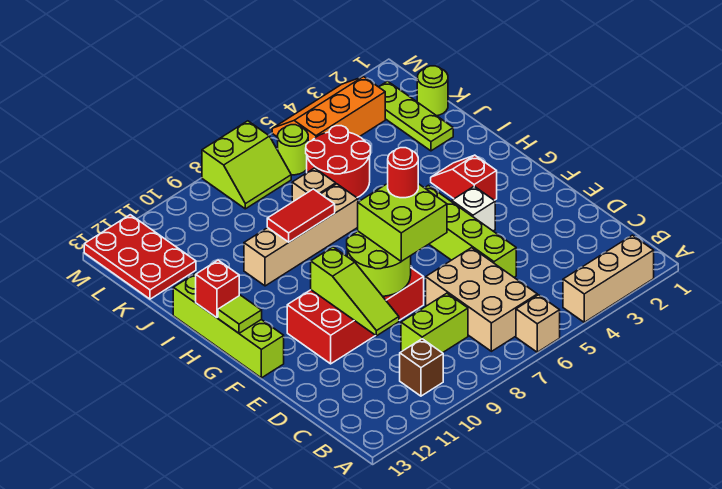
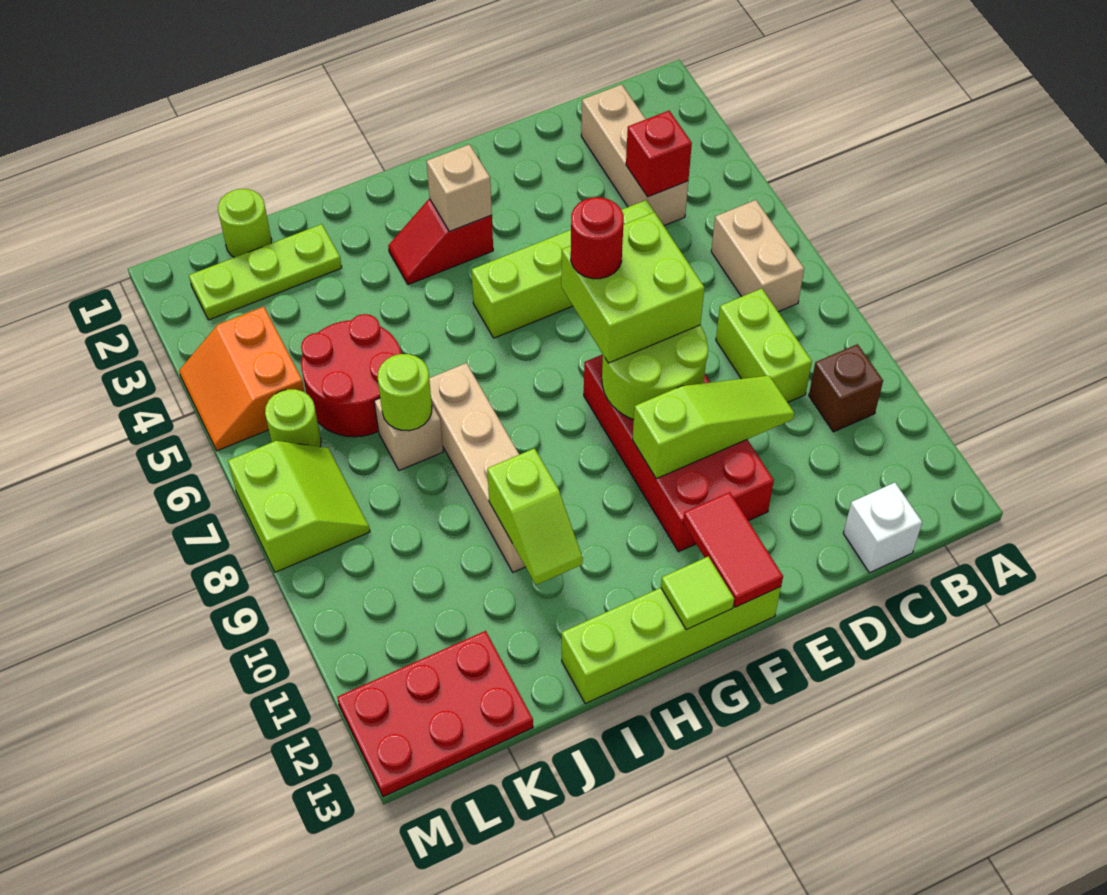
tan 1x3 brick [563,235,654,322] -> tan 1x3 brick moved to [581,84,688,226]
tan 1x1 brick [516,295,560,352] -> tan 1x1 brick moved to [427,144,492,231]
tan 2x3 brick [426,248,537,351] -> tan 1x2 brick [711,200,804,312]
white 1x1 brick [452,186,495,231] -> white 1x1 brick moved to [843,483,922,573]
red 1x1 brick [196,260,239,318] -> red 1x1 brick moved to [626,111,692,197]
red 1x2 tile [267,189,335,242] -> red 1x2 tile moved to [683,492,783,607]
none -> lime 1x2 slope [487,448,583,585]
none -> lime 1x1 round brick [378,354,432,431]
orange 2x3 slope [272,77,385,142] -> orange 2x2 slope [179,307,305,451]

